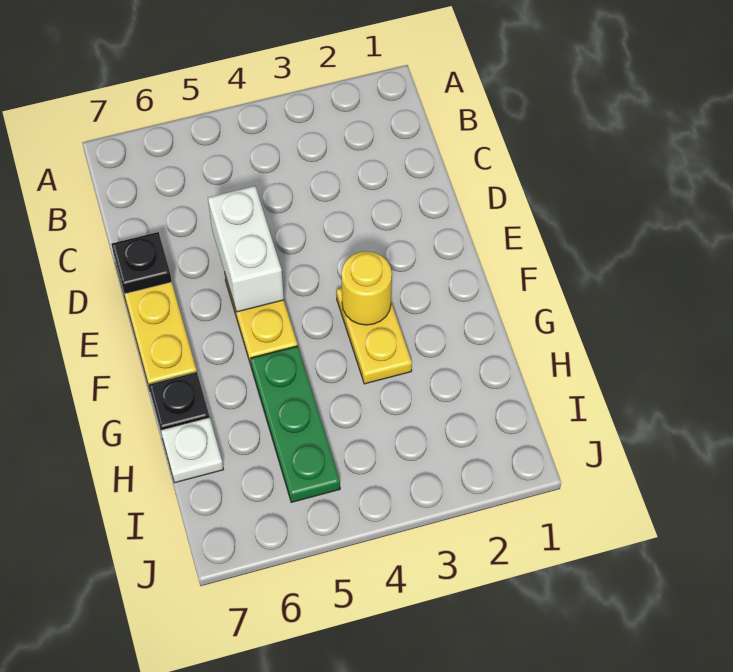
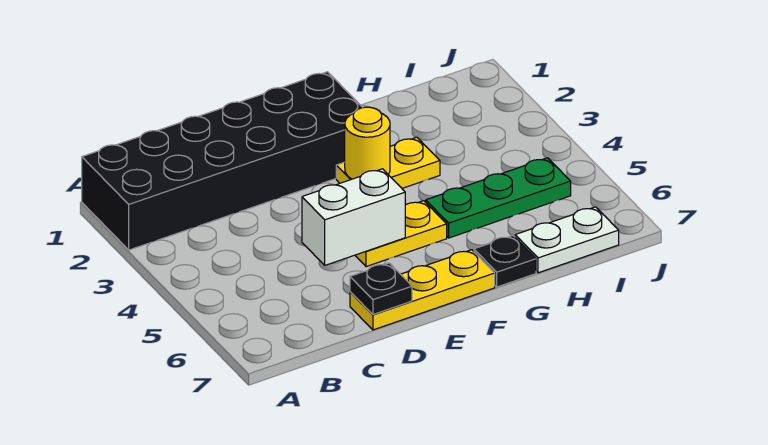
none -> black 2x6 brick [82,72,363,250]
white 1x1 plate [161,417,223,483] -> white 1x2 plate [515,207,619,273]

